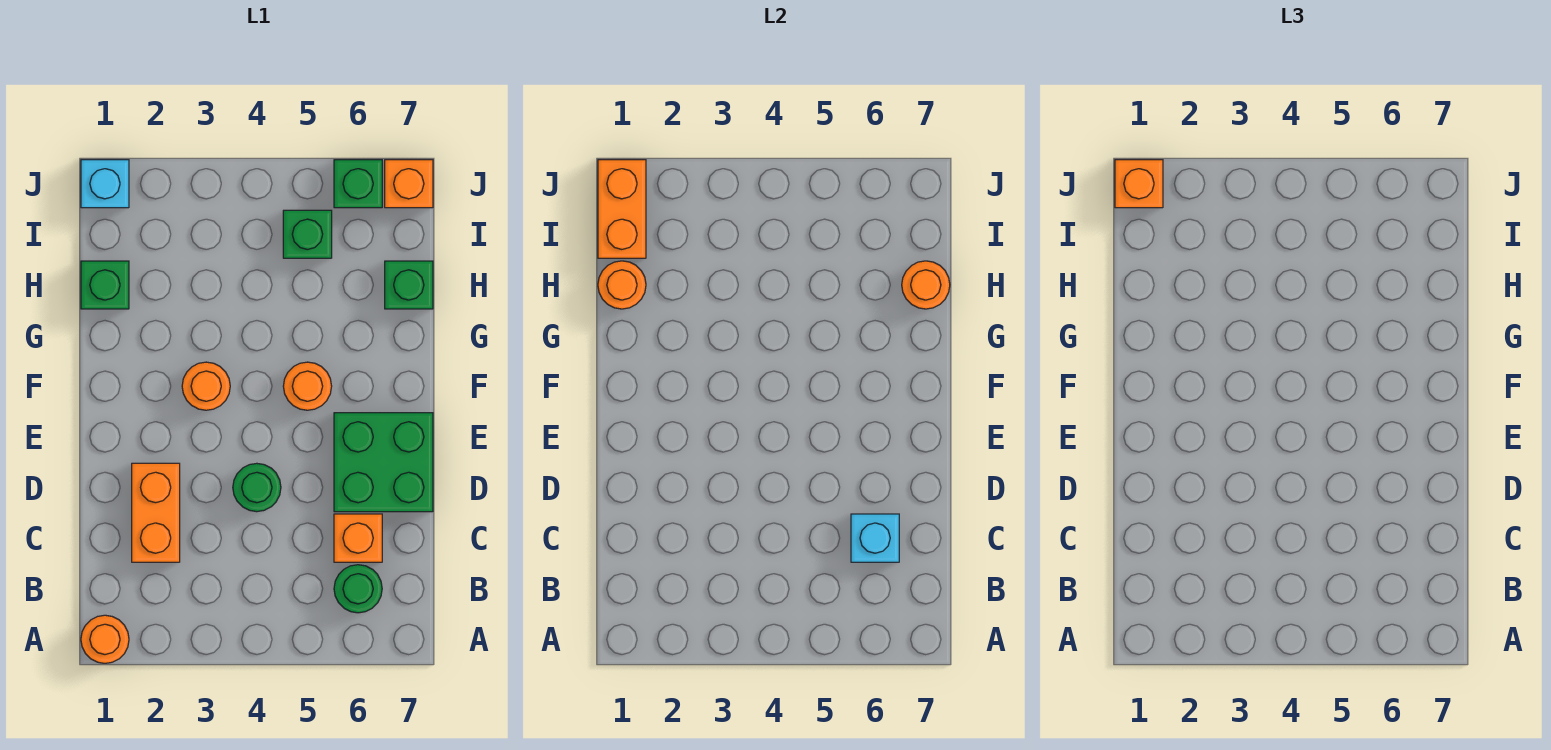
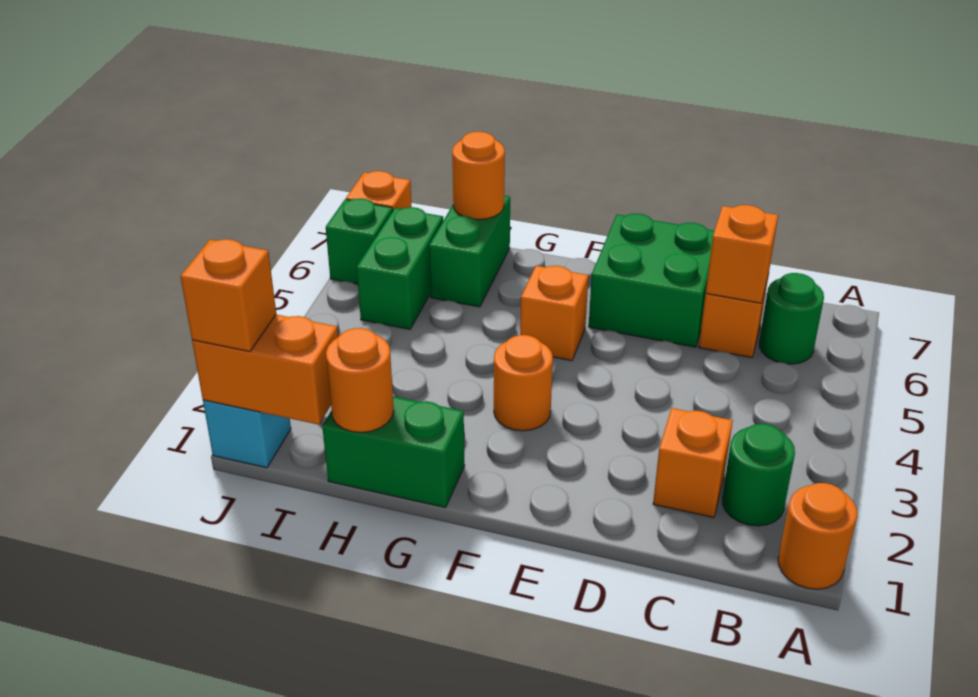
orange 1x2 brick [132,463,180,562] -> orange 1x1 brick [653,408,733,517]
cyan 1x1 brick [851,514,899,562] -> orange 1x1 brick [706,205,778,303]
green 1x1 round brick [233,463,281,512] -> green 1x1 round brick moved to [722,424,795,526]
orange 1x1 round brick [283,362,332,410] -> orange 1x1 brick [520,266,588,361]
green 1x1 brick [81,261,129,309] -> green 1x2 brick [322,397,465,508]
green 1x1 brick [385,261,433,309] -> green 1x2 brick [429,196,510,307]
green 1x1 brick [283,210,332,258] -> green 1x2 brick [357,207,443,329]

